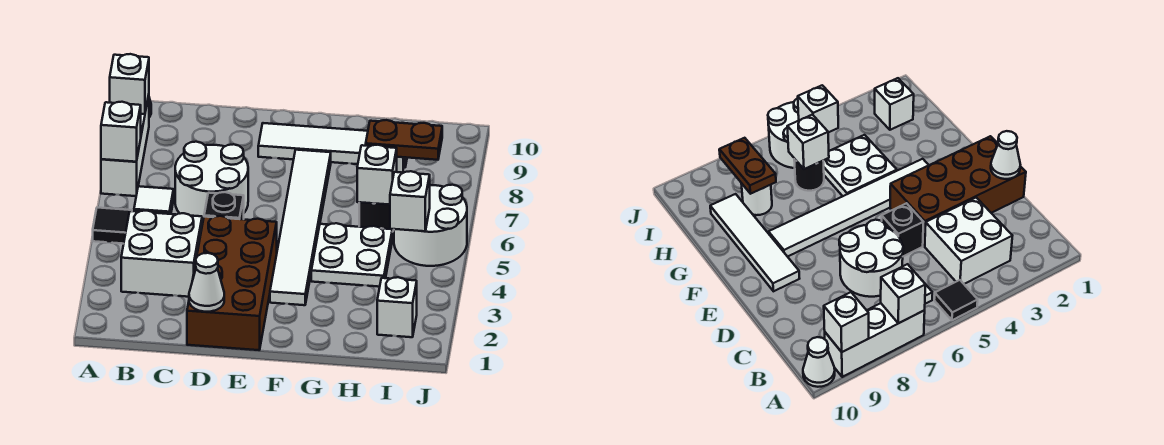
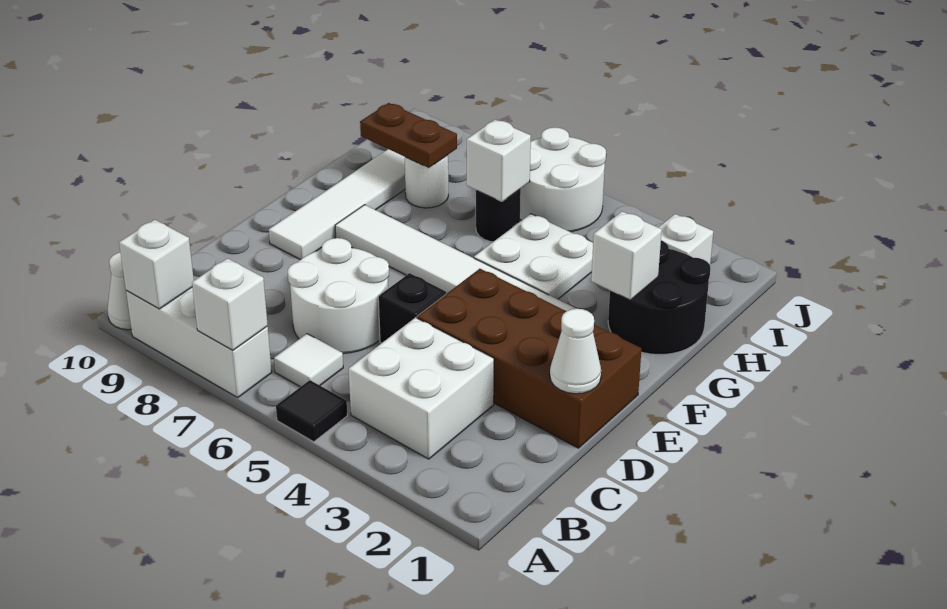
none -> black 2x2 round brick [608,240,710,354]
brown 1x2 plate [366,120,442,160] -> brown 1x2 plate turned to [360,103,457,168]
white 1x1 brick [390,171,430,231] -> white 1x1 brick moved to [591,211,662,300]

